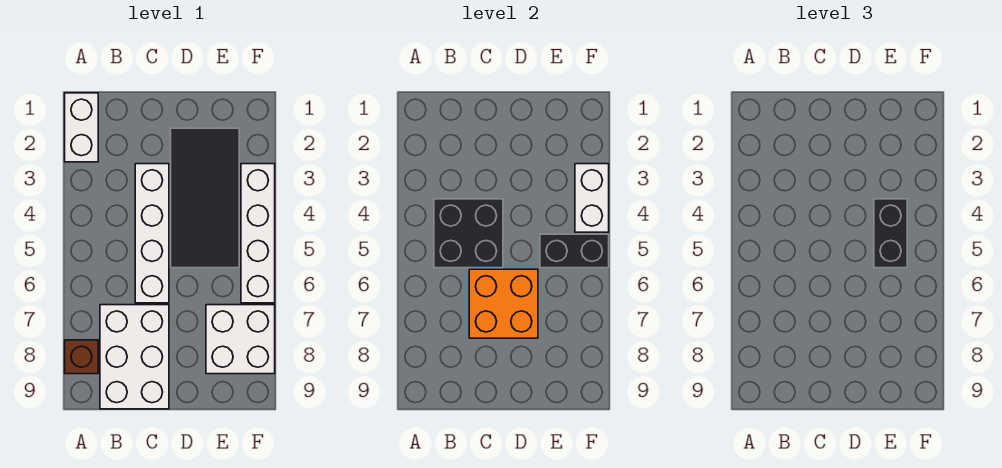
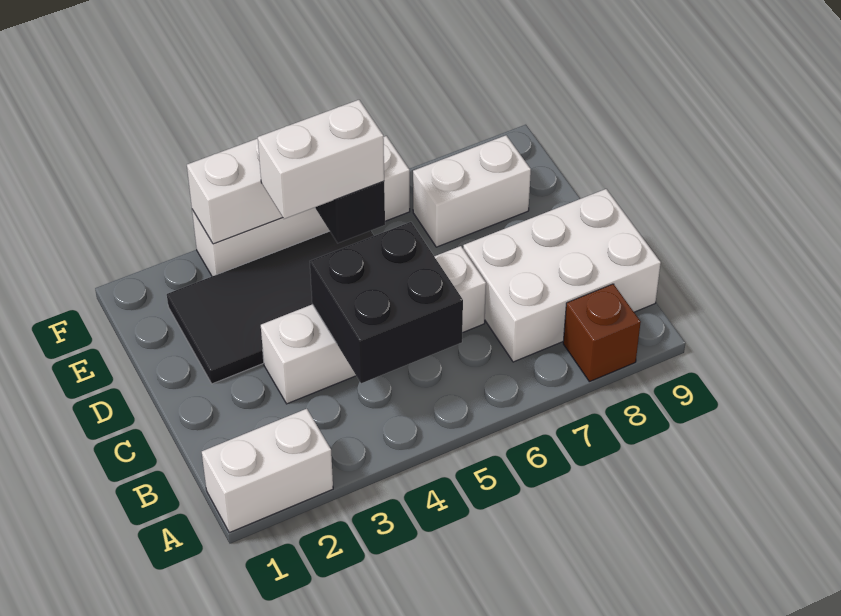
orange 2x2 brick [469,269,538,338] -> none
black 1x2 brick [874,199,907,268] -> white 1x2 brick [258,100,384,219]
white 2x2 brick [206,305,275,374] -> white 1x2 brick [413,135,531,247]

